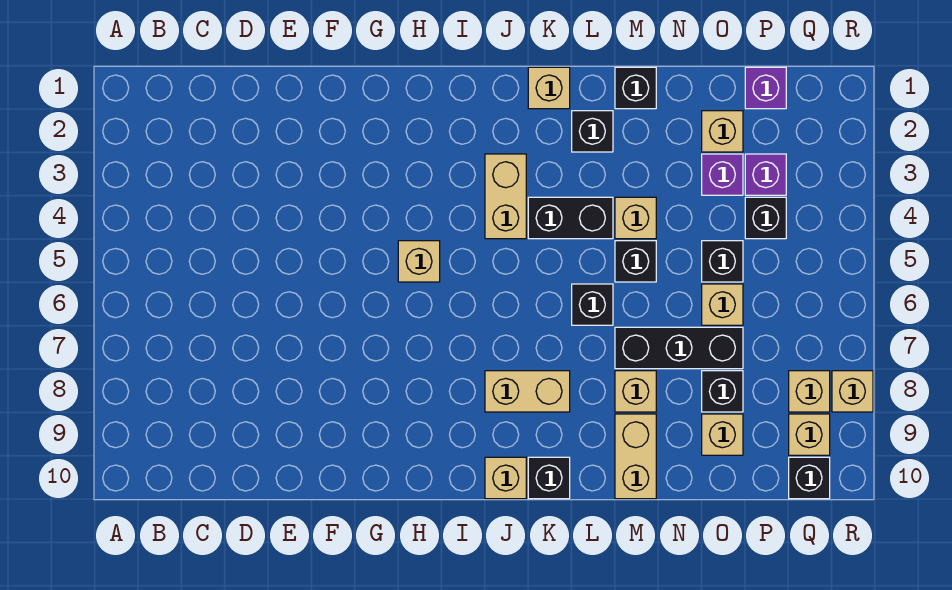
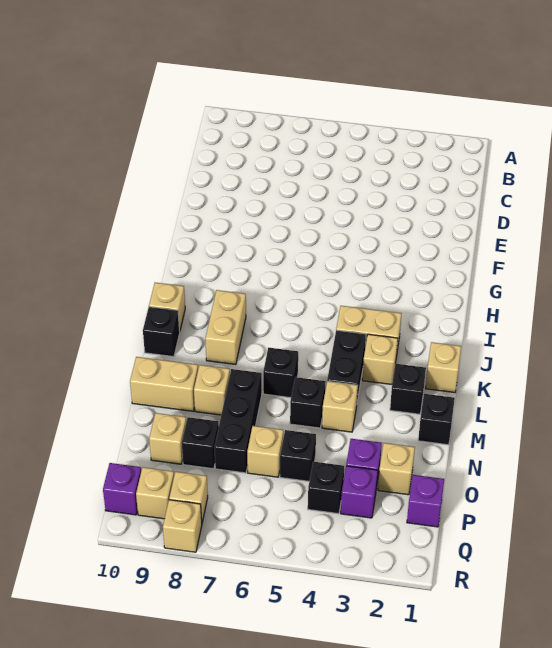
tan 1x1 brick [398,241,440,282] -> tan 1x1 brick moved to [362,334,398,384]
black 1x1 brick [789,457,830,499] -> purple 1x1 brick [103,463,141,515]

